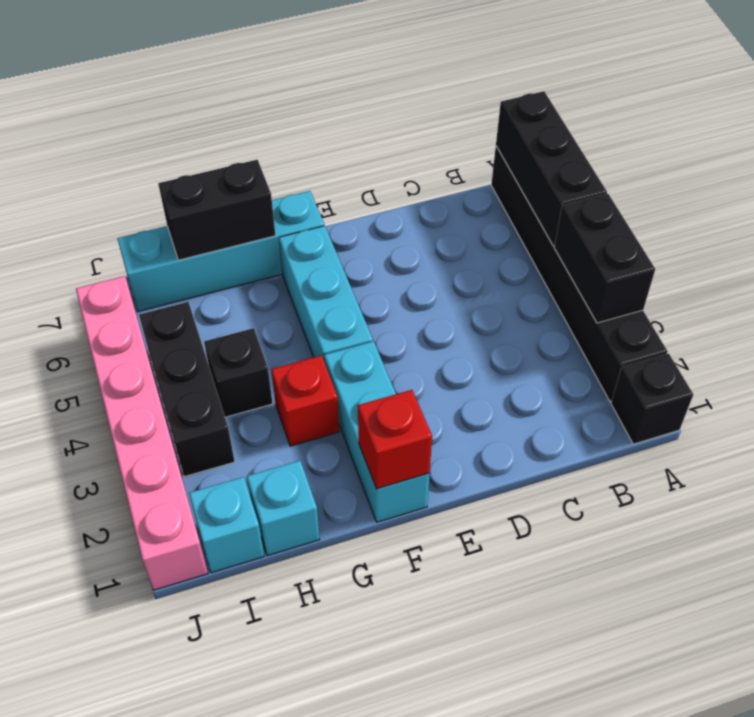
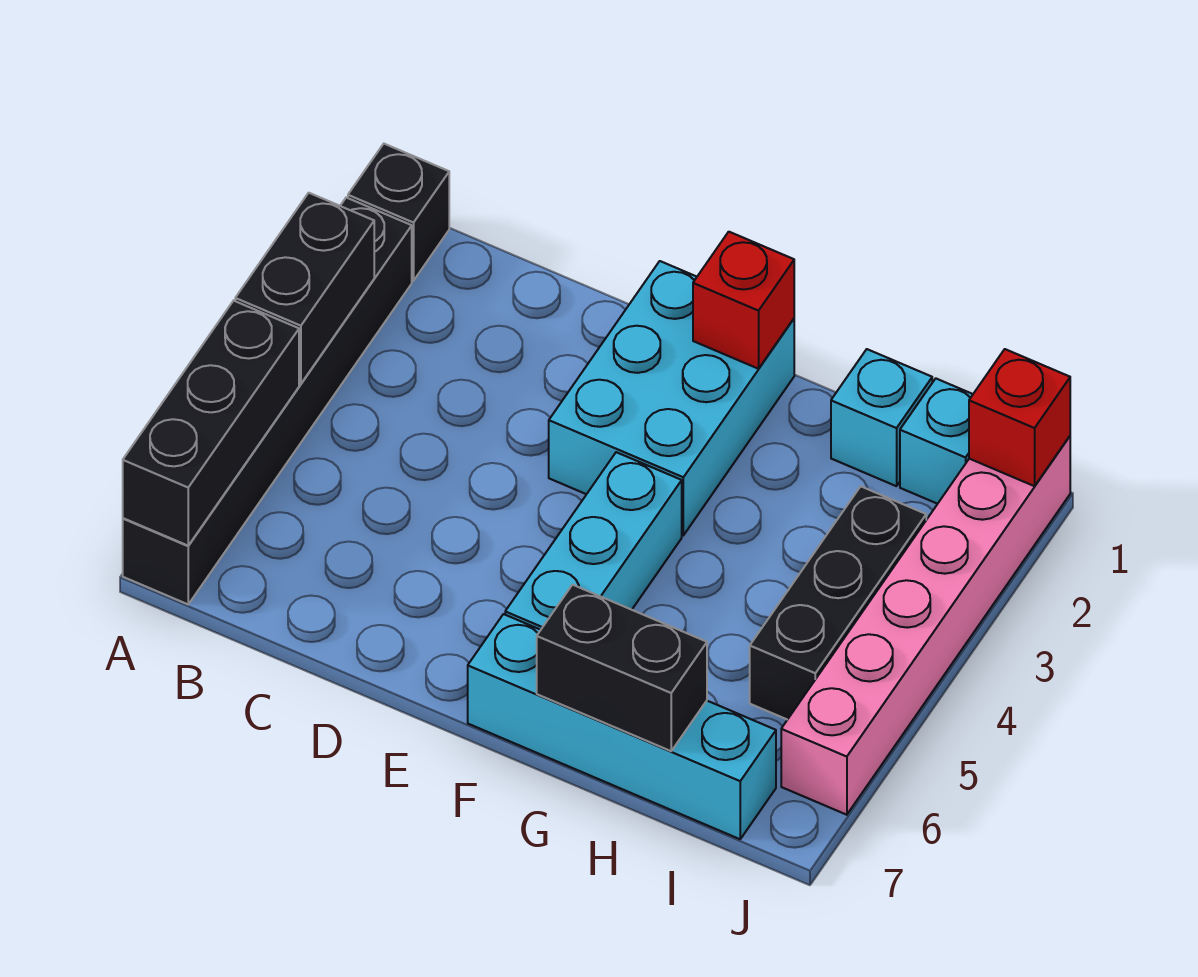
cyan 1x3 brick [324,341,430,522] -> cyan 2x3 brick [549,261,794,535]
red 1x1 brick [271,355,339,446] -> red 1x1 brick moved to [969,349,1070,486]
black 1x1 brick [204,328,273,417] -> none

